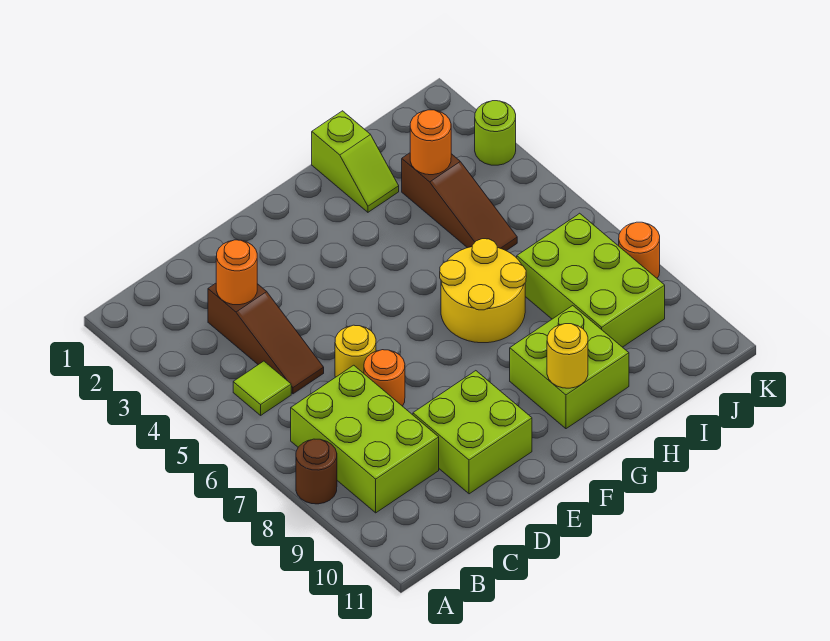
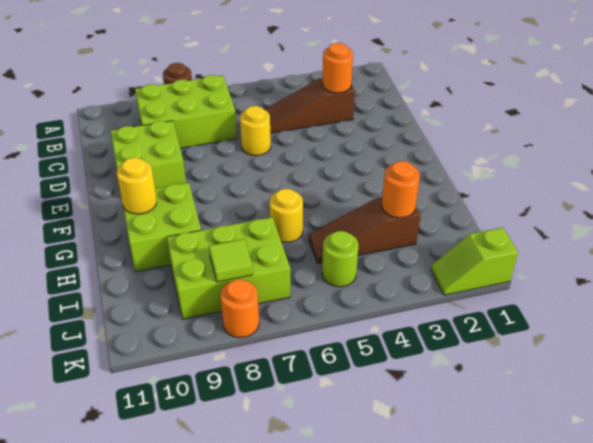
lime 1x1 tile [233,361,291,415] -> lime 1x1 tile moved to [209,239,253,282]
orange 1x1 round brick [364,350,405,406] -> none
yellow 2x2 round brick [440,239,526,343] -> yellow 1x1 round brick [269,189,303,243]
lime 1x2 slope [312,111,399,212] -> lime 1x2 slope moved to [431,228,518,295]
lime 1x1 round brick [475,101,516,165] -> lime 1x1 round brick moved to [322,231,359,287]

